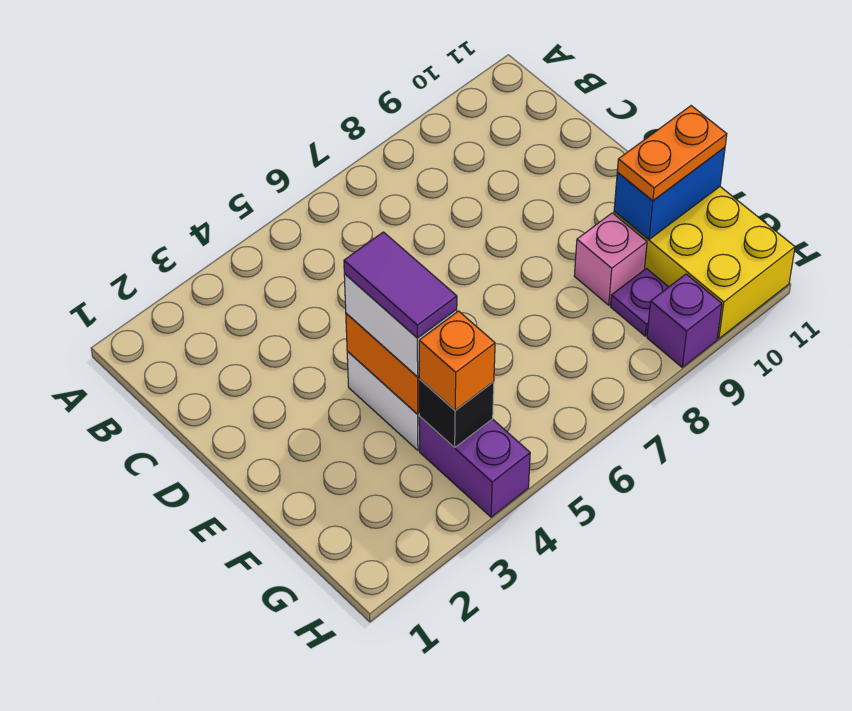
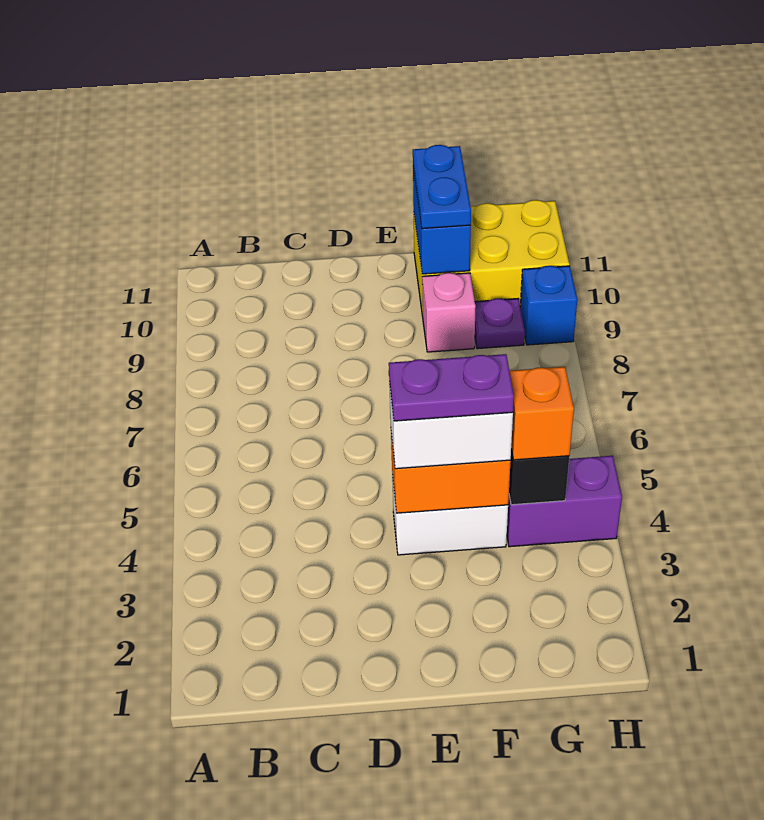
purple 1x2 tile [344,232,457,338] -> purple 1x2 plate [389,354,514,421]
orange 1x2 plate [617,106,727,201] -> blue 1x2 plate [413,145,471,229]
purple 1x1 brick [647,274,722,367] -> blue 1x1 brick [520,266,577,345]

